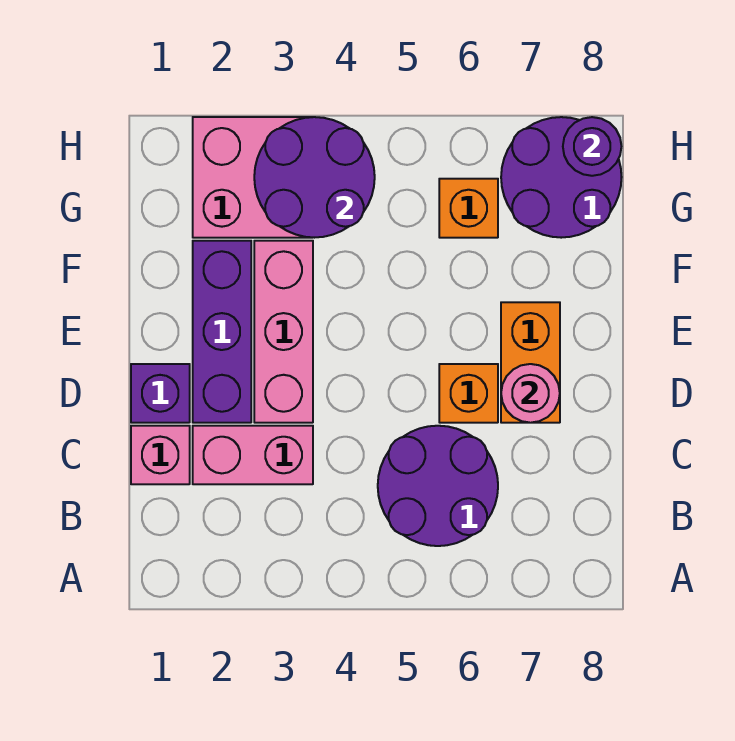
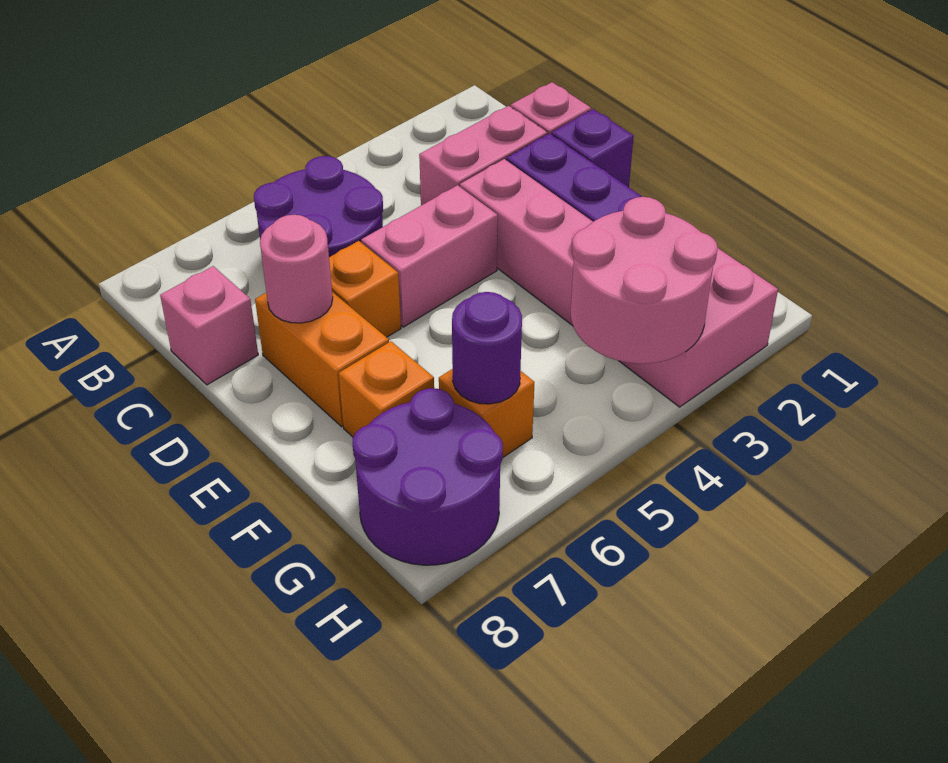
none -> pink 1x1 brick [160,266,258,385]
none -> pink 1x2 brick [361,185,498,327]
none -> orange 1x1 brick [339,341,434,437]
purple 2x2 round brick [254,117,375,238] -> pink 2x2 round brick [571,197,718,364]
purple 1x1 round brick [563,117,621,176] -> purple 1x1 round brick moved to [452,292,522,404]

